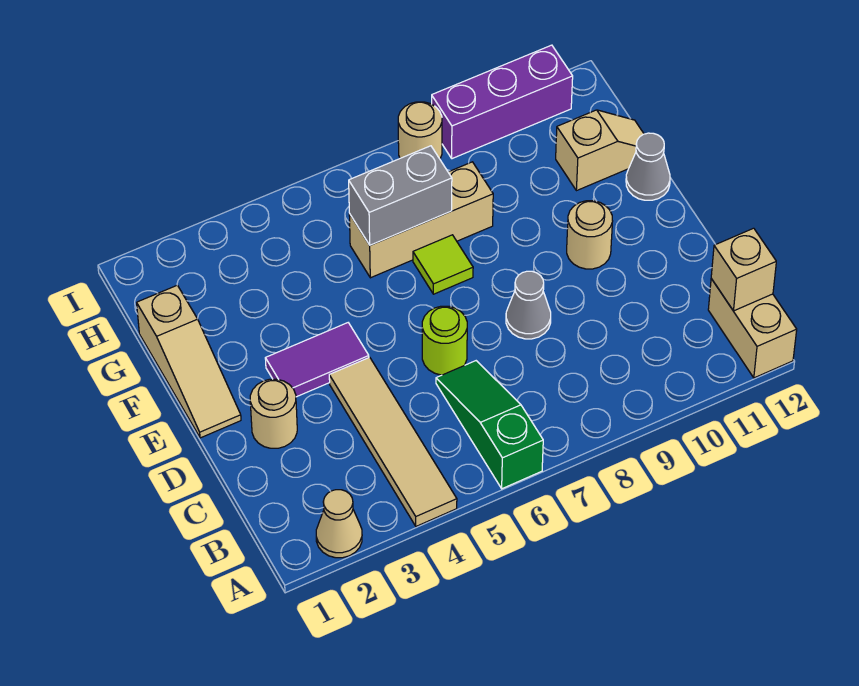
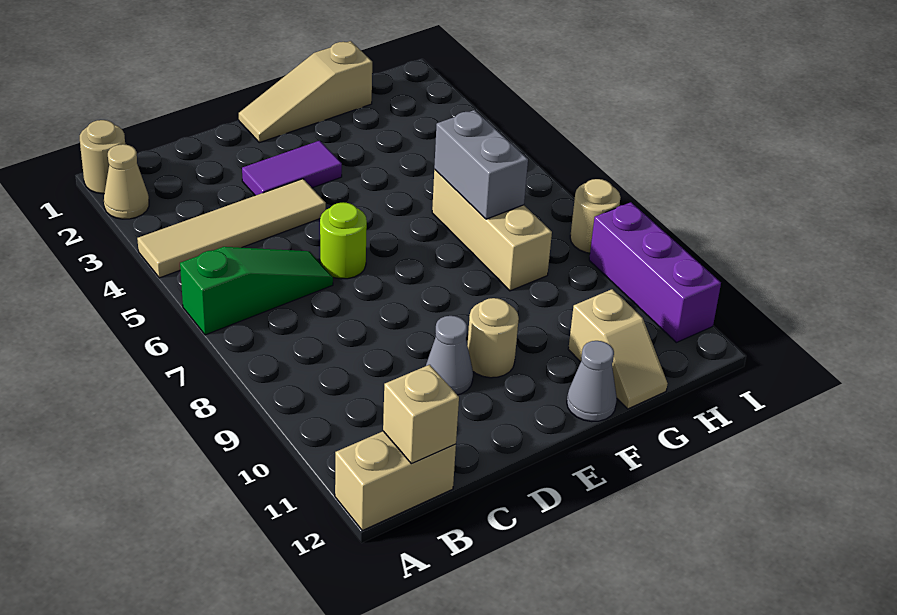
tan 1x1 round brick [250,379,297,448] -> tan 1x1 round brick moved to [80,120,125,194]
grey 1x1 cone [506,271,551,339] -> grey 1x1 cone moved to [426,316,473,395]
purple 1x2 tile [265,323,369,397] -> purple 1x2 tile turned to [242,141,342,196]
lime 1x1 tile [413,235,473,294] -> none

